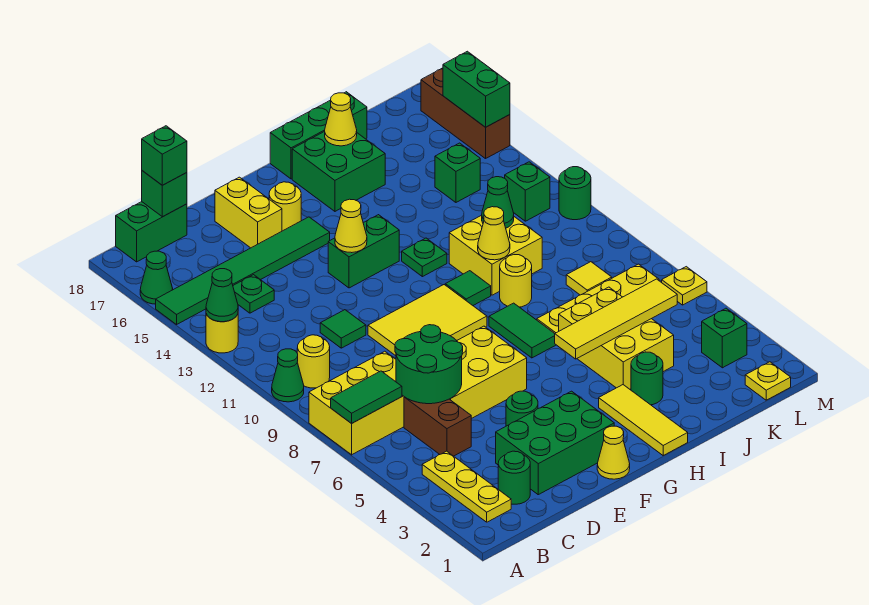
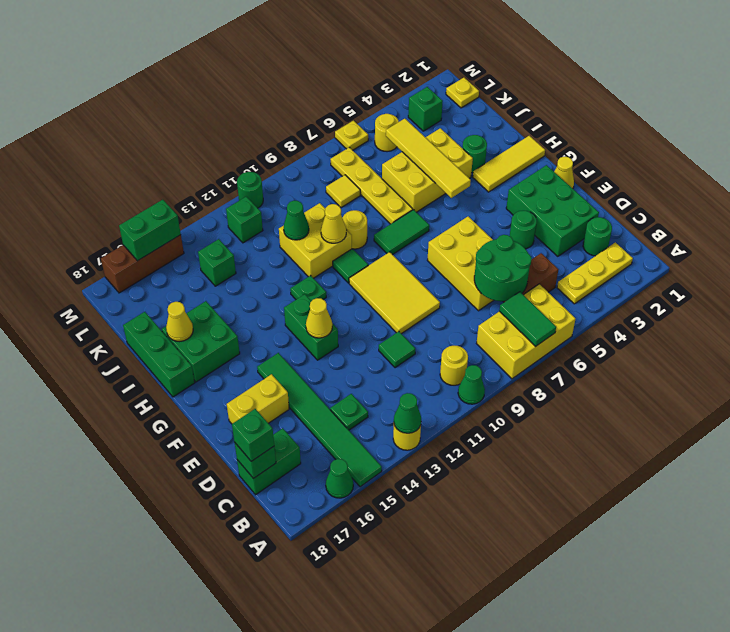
yellow 2x3 brick [309,351,404,455] -> yellow 2x3 brick turned to [477,284,575,379]
green 1x2 brick [116,202,187,262] -> green 1x2 brick turned to [237,428,301,495]
yellow 1x1 round brick [269,182,301,231] -> yellow 1x1 round brick moved to [375,114,399,152]

